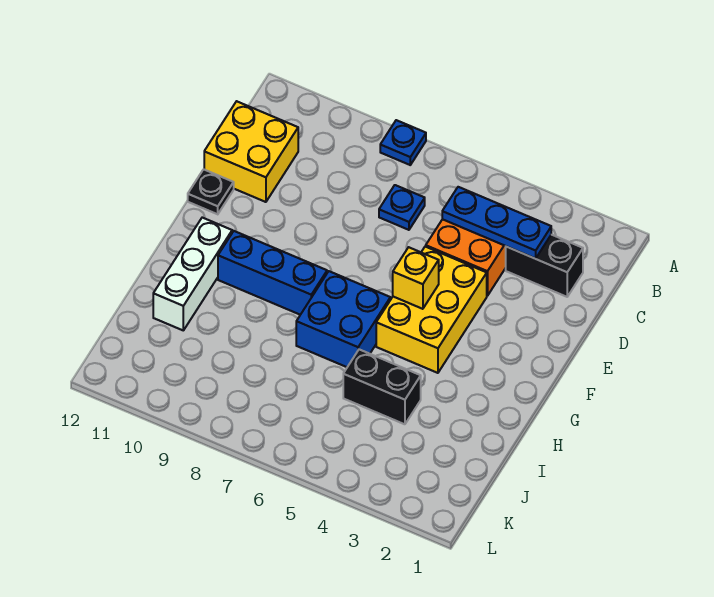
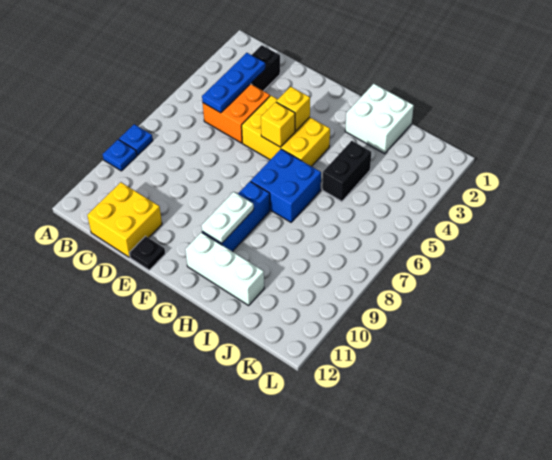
blue 1x1 plate [379,185,425,230] -> blue 1x1 plate moved to [103,140,137,171]
none -> yellow 1x1 brick [276,87,310,131]
none -> white 1x2 plate [201,192,254,243]
none -> white 2x2 brick [345,84,414,154]

